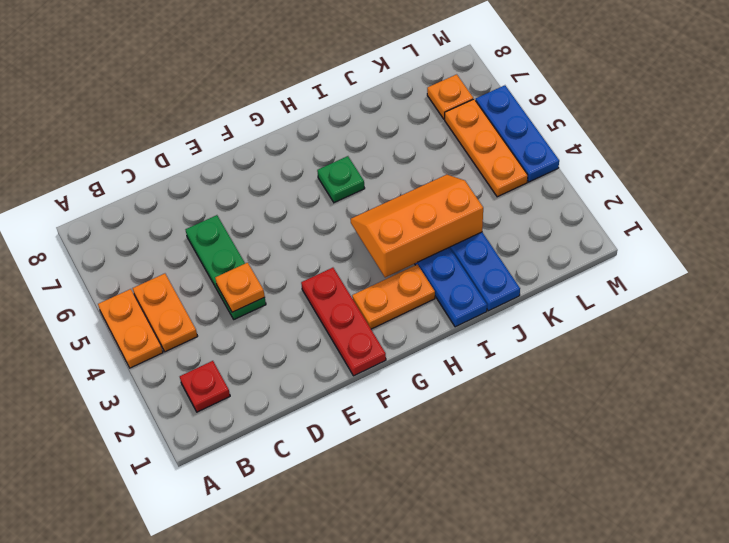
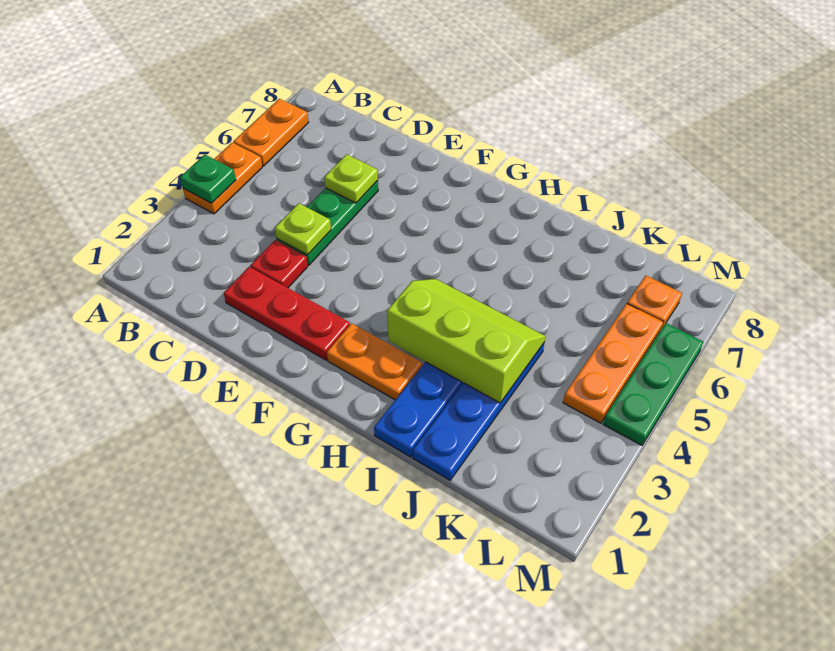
red 1x1 plate [180,361,230,412] -> red 1x1 plate moved to [251,240,308,288]
orange 1x2 plate [133,274,198,352] -> orange 1x2 plate moved to [233,99,309,166]
orange 1x1 plate [215,263,265,312] -> lime 1x1 plate [275,203,331,255]
none -> lime 1x1 plate [324,154,378,203]
red 1x3 plate [301,268,386,376] -> red 1x3 plate turned to [224,267,350,360]
orange 2x3 slope [351,175,483,277] -> lime 2x3 slope [387,279,546,403]
green 1x1 plate [317,156,365,203] -> green 1x1 plate moved to [180,154,236,203]
blue 1x3 plate [476,85,559,182] -> green 1x3 plate [603,323,703,445]

